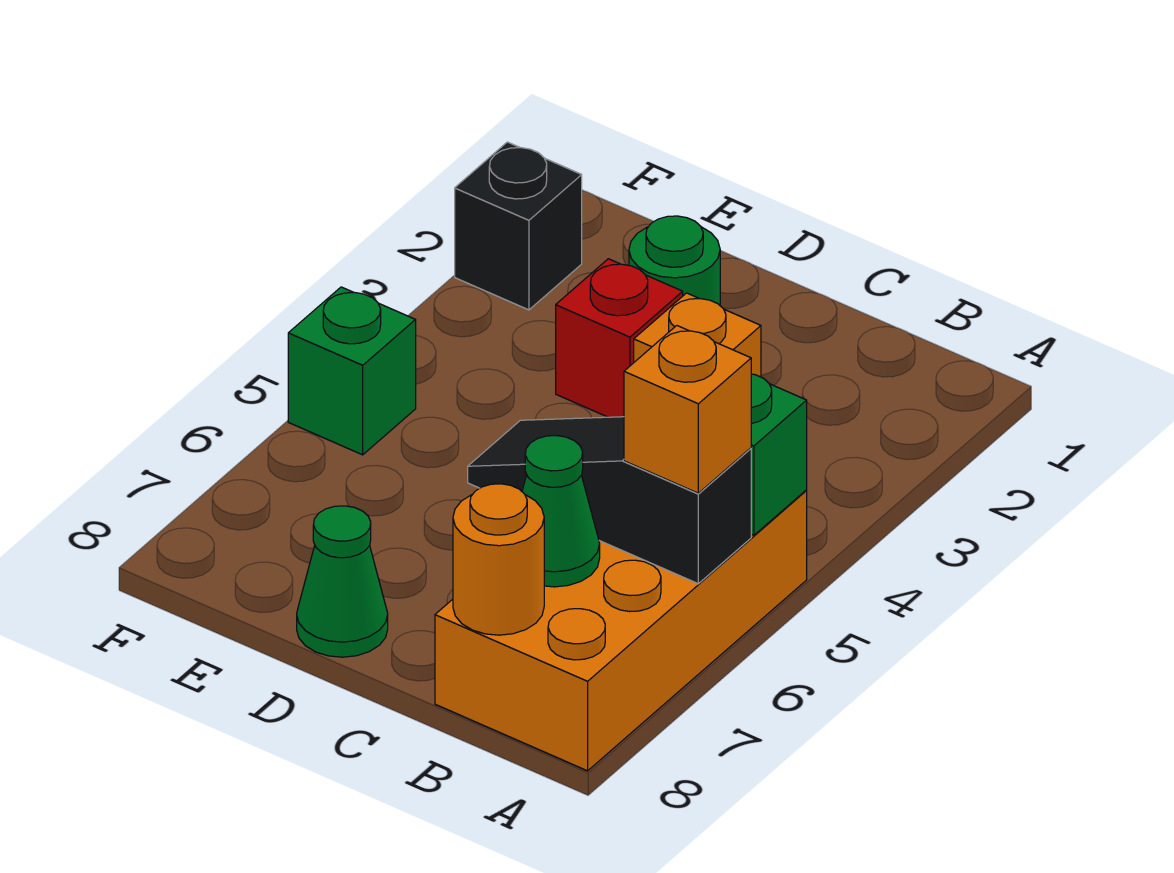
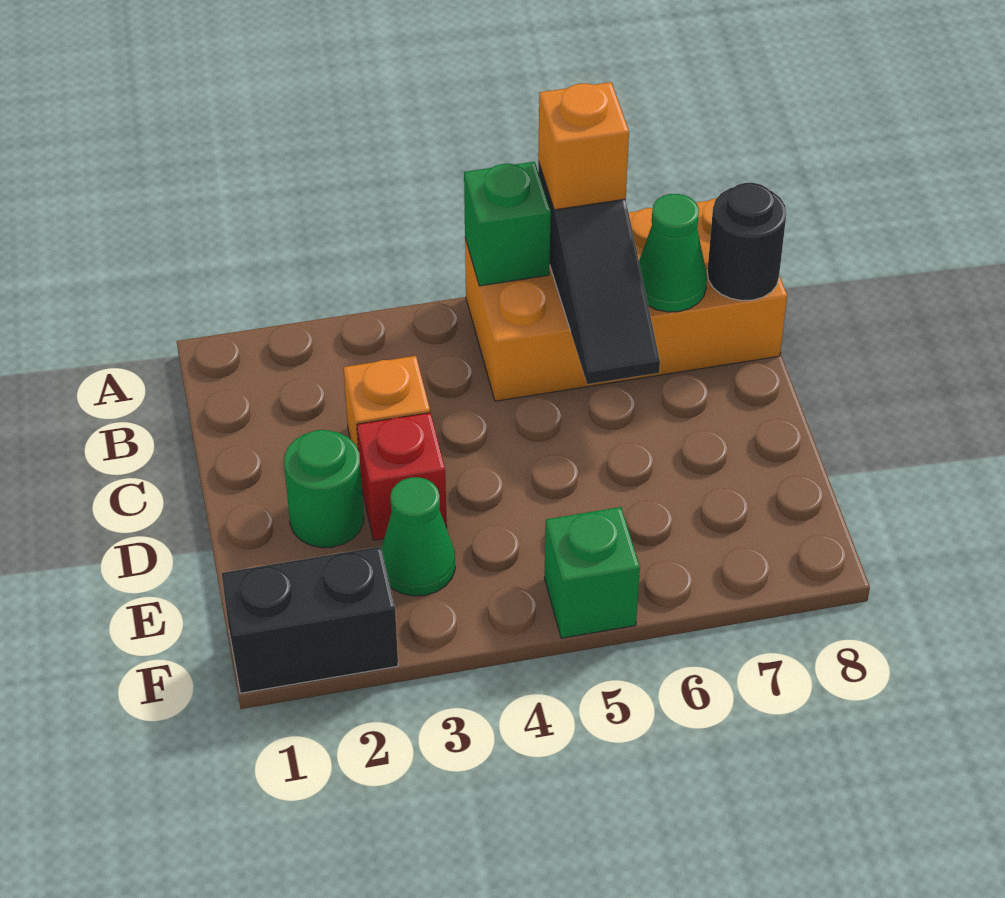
orange 1x1 round brick [453,484,544,635] -> black 1x1 round brick [707,183,786,301]
green 1x1 cone [297,506,388,657] -> green 1x1 cone moved to [381,477,455,596]
black 1x1 brick [455,142,582,310] -> black 1x2 brick [221,547,398,693]

